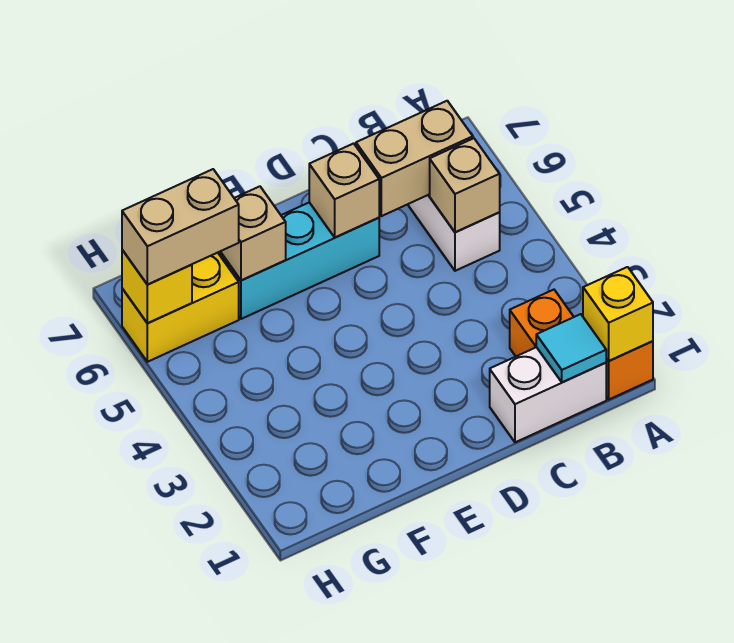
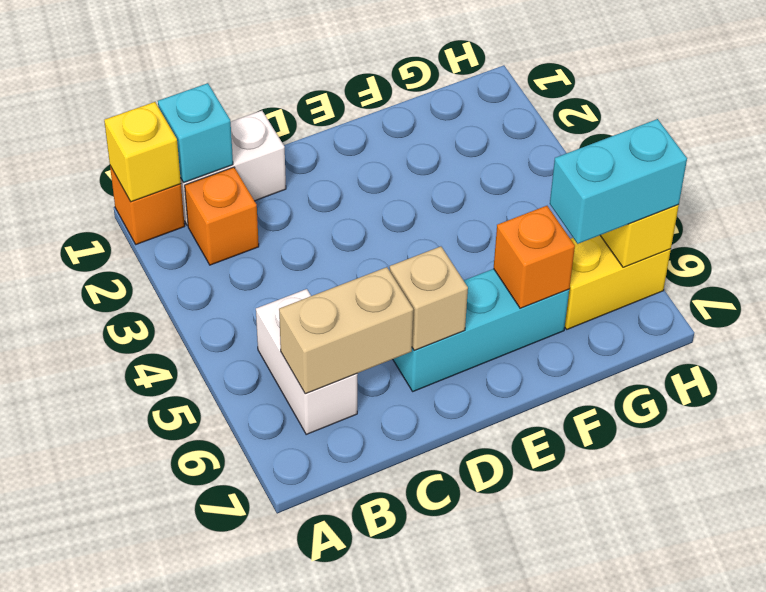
cyan 1x1 tile [536,314,606,382] -> cyan 1x1 brick [158,83,233,183]
tan 1x1 brick [430,138,500,232] -> none
tan 1x1 brick [220,186,286,280] -> orange 1x1 brick [494,206,575,309]
tan 1x2 brick [122,169,239,285] -> cyan 1x2 brick [550,119,687,244]

